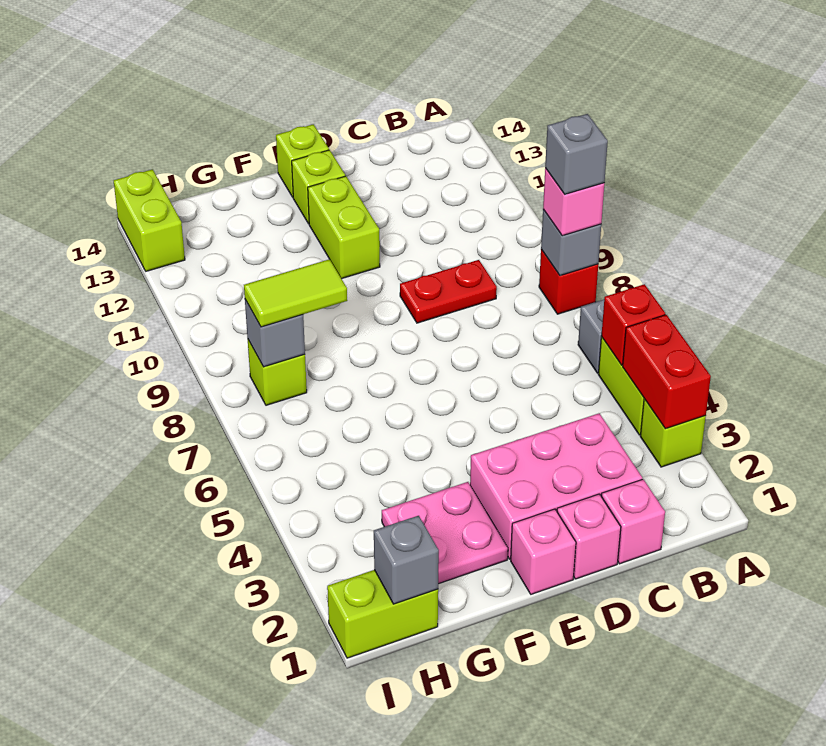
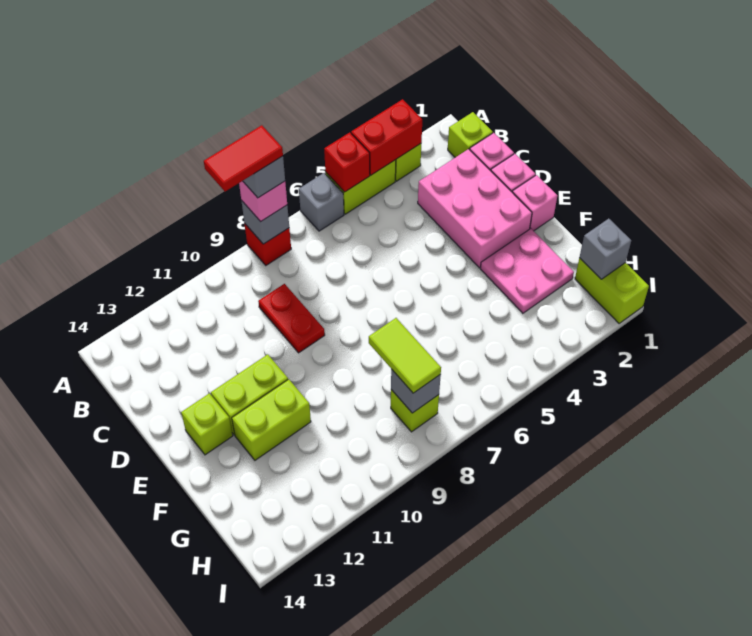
none -> red 1x2 tile [204,125,283,191]
lime 1x1 brick [276,124,329,197] -> lime 1x1 brick moved to [448,112,493,157]
lime 1x2 brick [114,169,185,271] -> lime 1x2 brick moved to [232,379,311,460]

